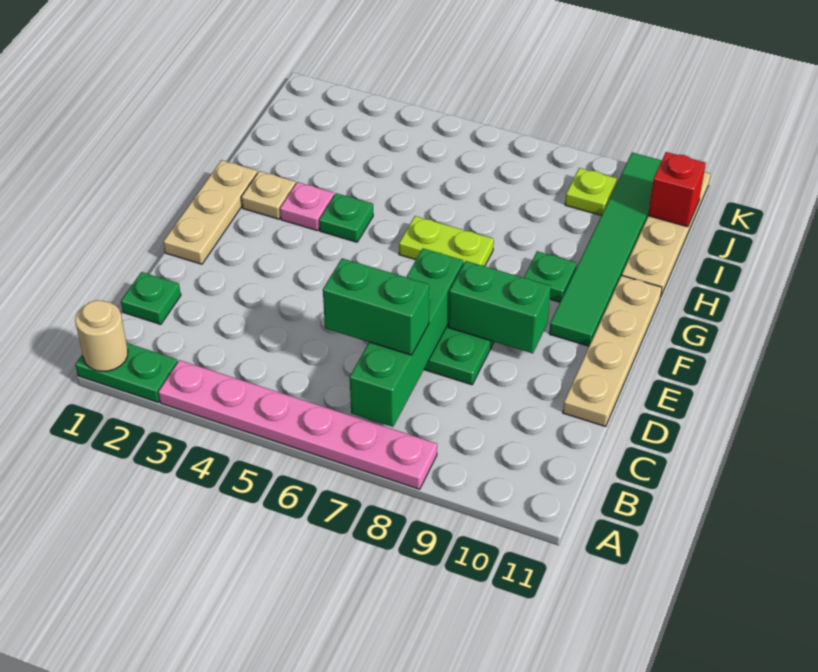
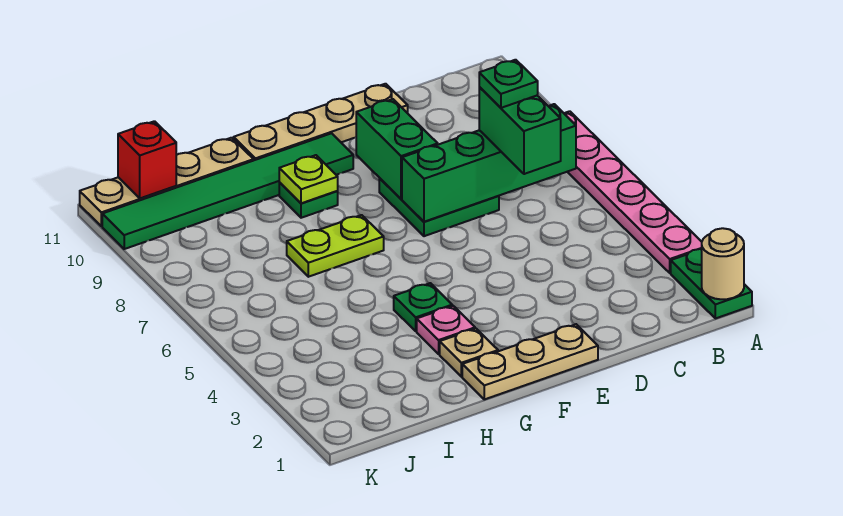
green 1x1 plate [121,272,181,324] -> green 1x1 plate moved to [479,60,538,108]
lime 1x2 plate [399,216,494,266] -> lime 1x2 plate turned to [287,215,384,277]
lime 1x1 plate [565,168,617,216] -> lime 1x1 plate moved to [279,155,338,203]

